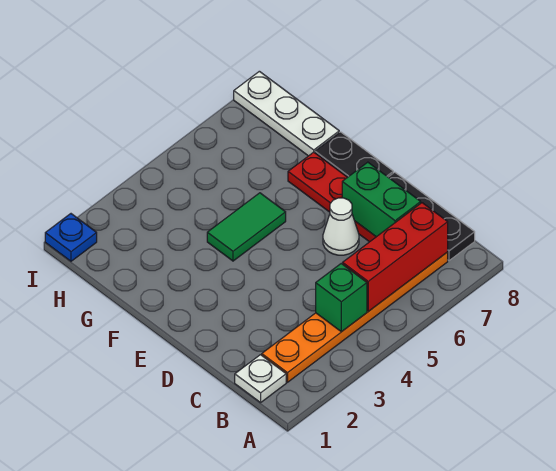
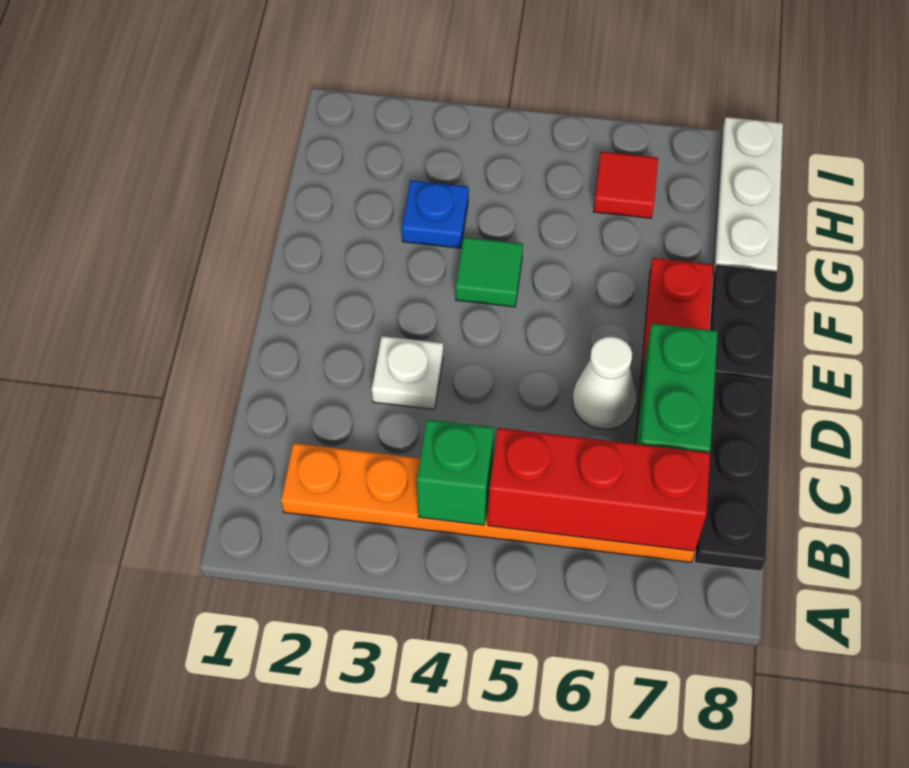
white 1x1 plate [235,355,286,403] -> white 1x1 plate moved to [372,336,443,410]
green 1x2 tile [207,193,286,261] -> green 1x1 tile [456,237,523,307]
none -> red 1x1 tile [593,152,658,218]
blue 1x1 plate [45,214,97,261] -> blue 1x1 plate moved to [402,180,469,248]

